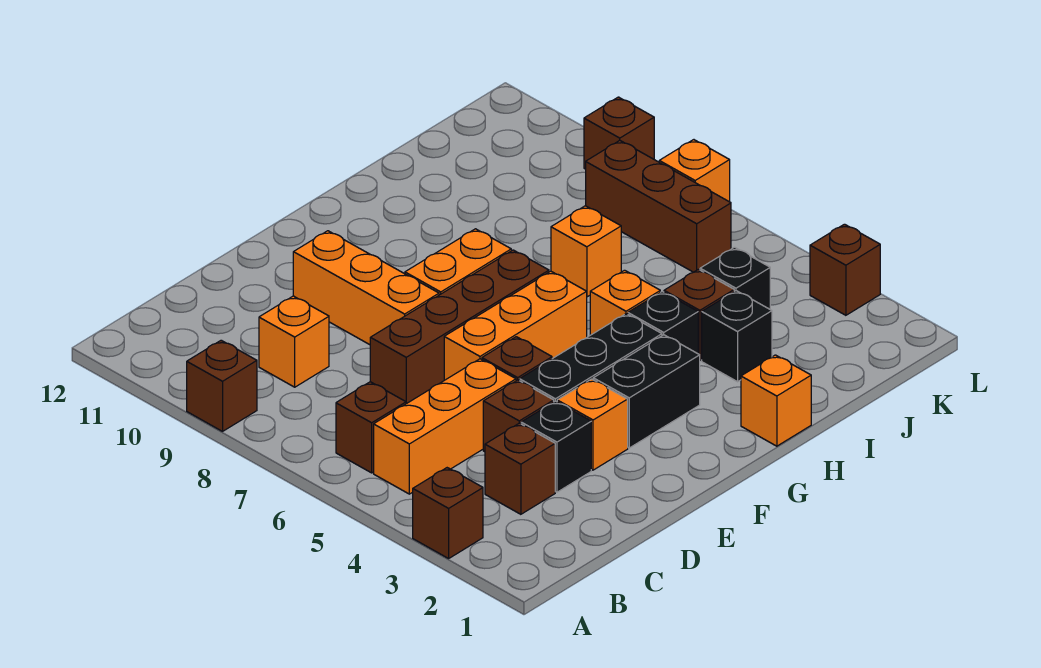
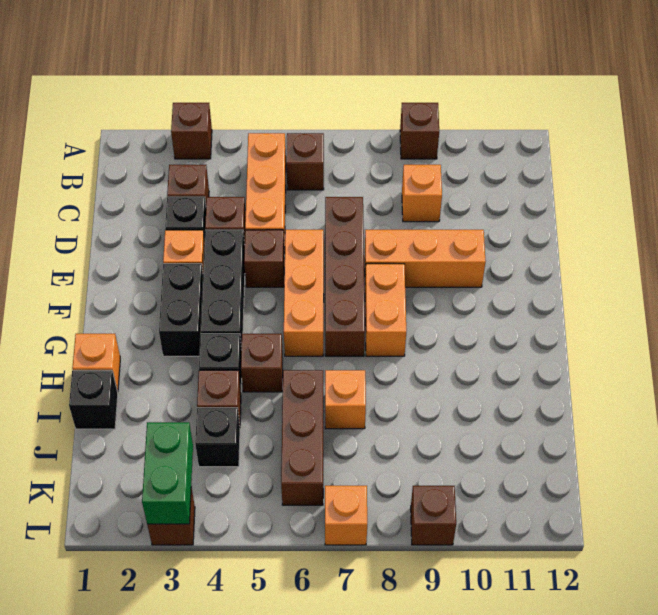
orange 1x1 brick [590,270,660,335] -> brown 1x1 brick [241,334,283,392]
black 1x1 brick [702,291,772,382] -> black 1x1 brick moved to [69,370,118,429]
none -> green 1x2 brick [142,422,193,524]
brown 1x3 brick [586,141,731,272] -> brown 1x3 brick turned to [281,370,323,505]

